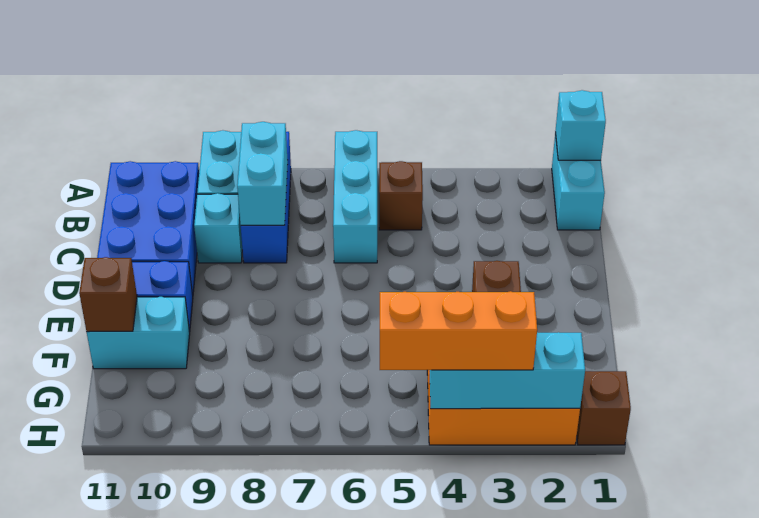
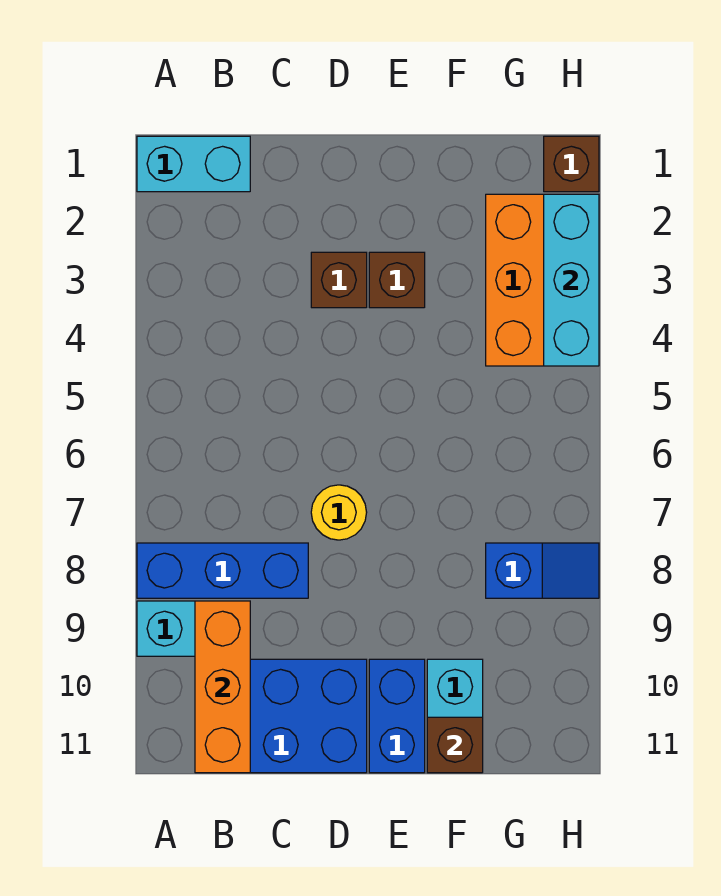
cyan 1x1 brick [555,90,606,160] -> none
cyan 1x3 brick [333,130,377,263] -> none
brown 1x1 brick [379,161,423,230] -> brown 1x1 brick moved to [311,252,367,308]
cyan 1x2 brick [237,122,288,225] -> none
cyan 1x1 brick [194,193,242,263] -> none
none -> yellow 1x1 round brick [311,485,367,540]
none -> blue 1x2 slope [486,543,599,598]
orange 1x3 brick [380,291,537,370] -> orange 1x3 brick moved to [195,601,250,773]

